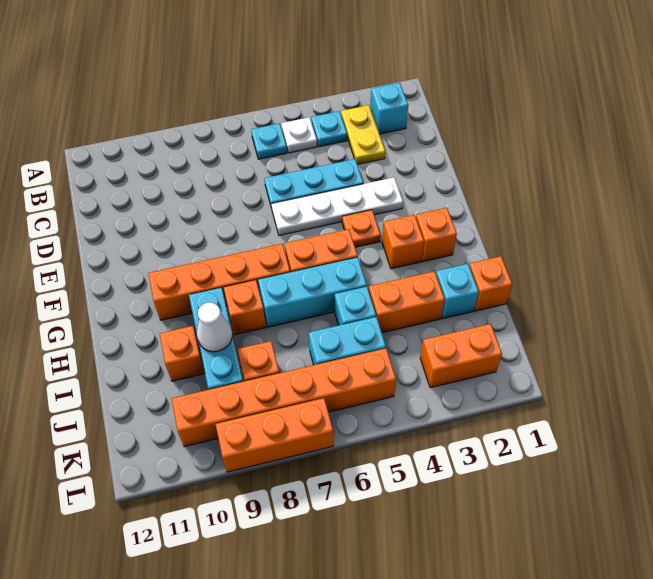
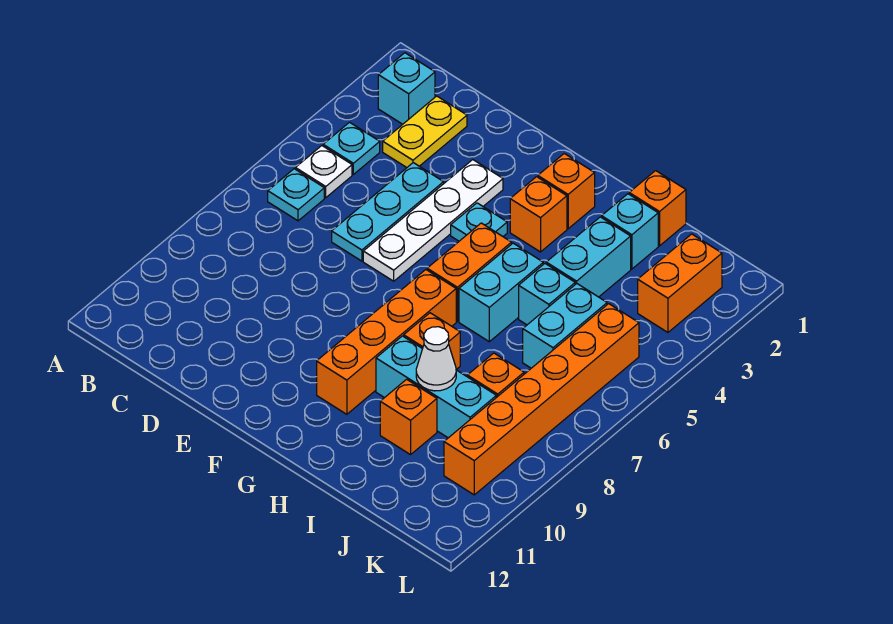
yellow 1x2 plate [341,105,385,164] -> yellow 1x2 plate turned to [383,96,467,167]
orange 1x1 plate [342,210,381,247] -> cyan 1x1 plate [451,203,507,241]
cyan 1x3 brick [258,257,367,327] -> cyan 1x2 brick [459,243,543,342]
orange 1x2 brick [369,271,445,333] -> cyan 1x2 brick [546,217,631,297]
orange 1x3 brick [216,398,333,472] -> none

